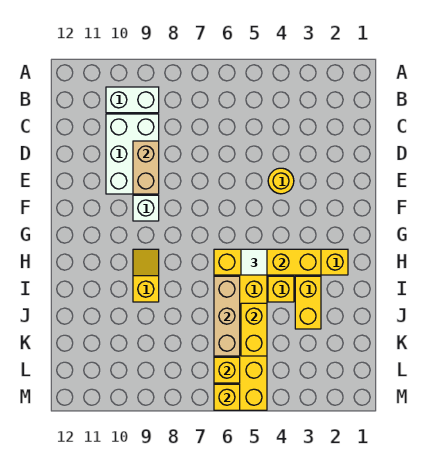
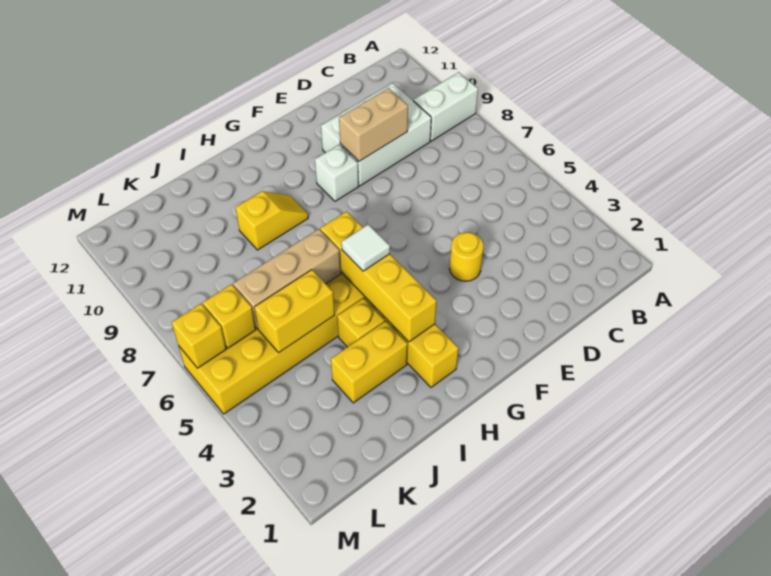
white 1x2 brick [106,87,159,113] -> white 1x2 brick turned to [413,72,478,141]

